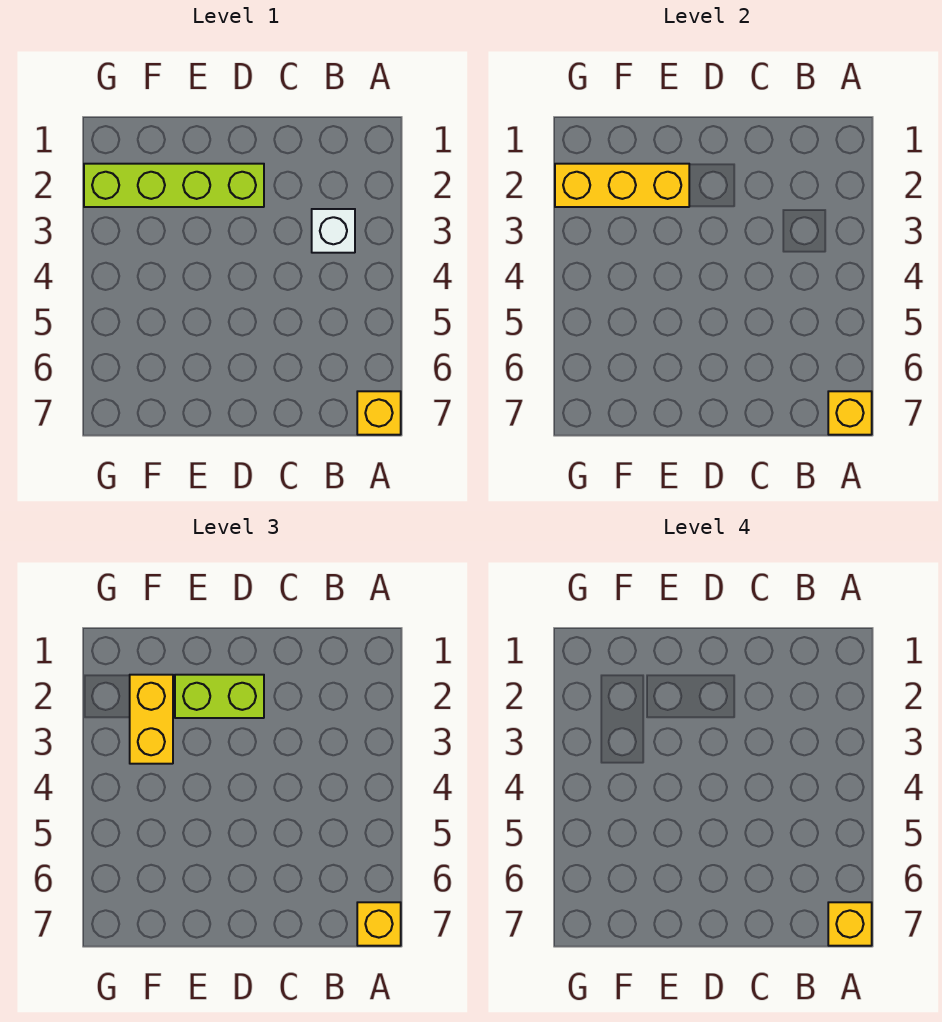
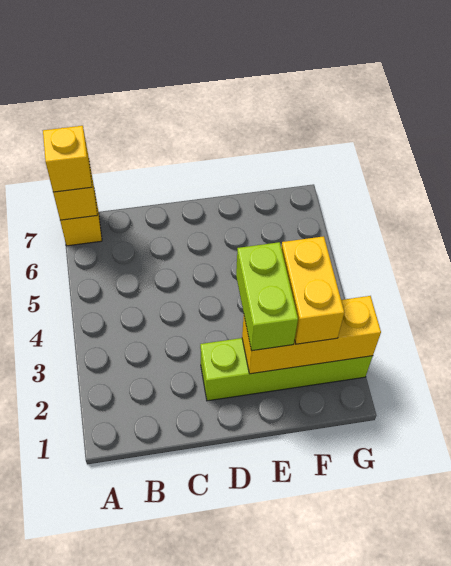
yellow 1x1 brick [828,902,872,946] -> none
white 1x1 brick [312,209,355,253] -> none
lime 1x2 brick [175,675,264,718] -> lime 1x2 brick turned to [236,242,298,351]

